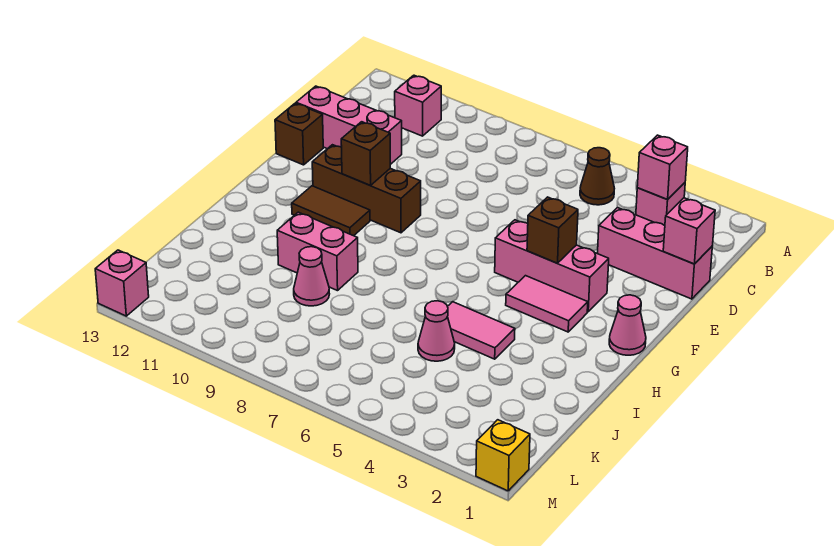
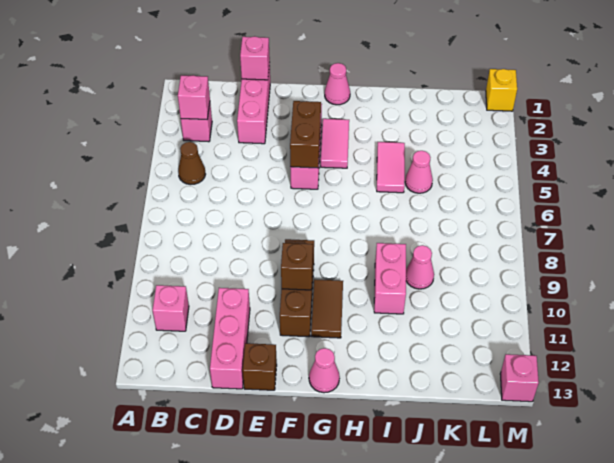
brown 1x1 brick [527,197,578,263] -> brown 1x2 brick [290,101,321,168]
none -> pink 1x1 cone [309,348,340,393]

